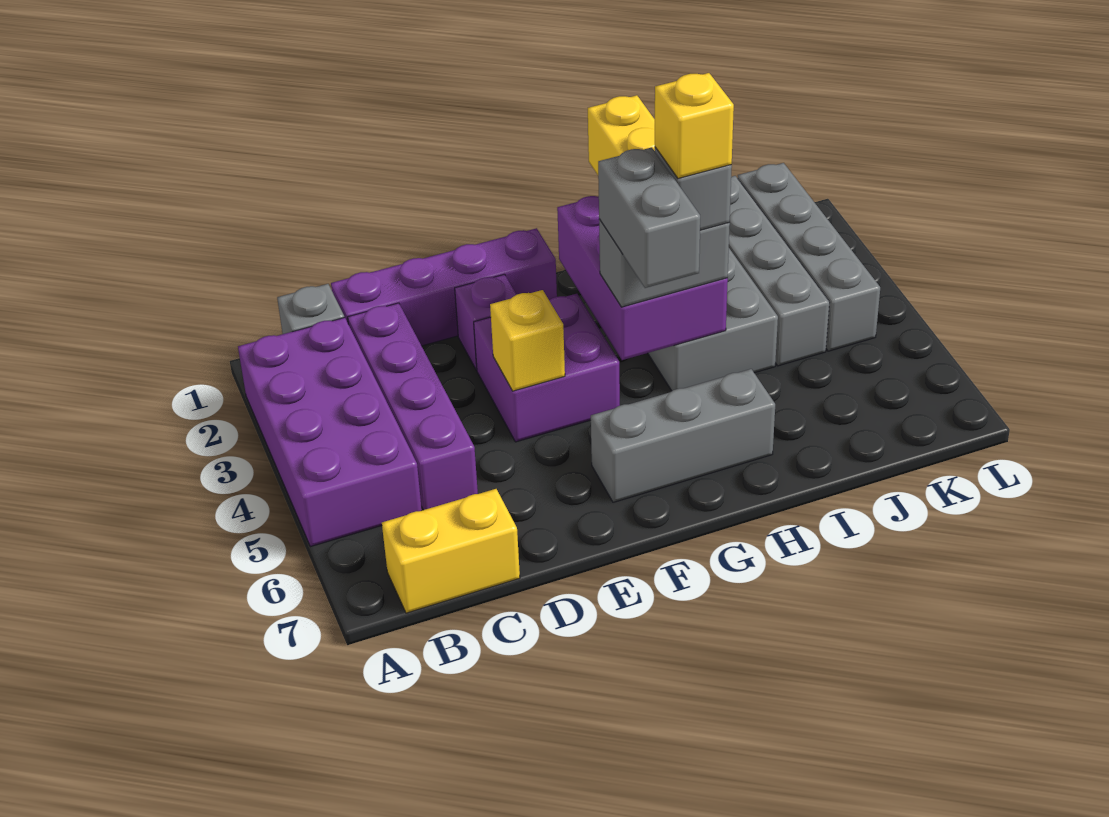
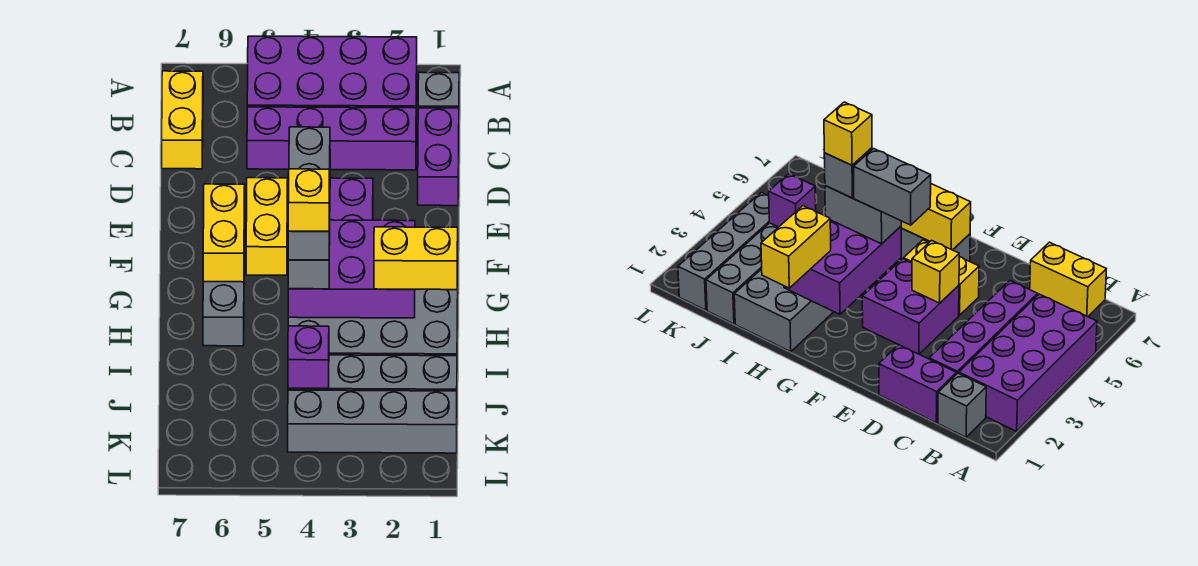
purple 1x4 brick [331,228,557,346] -> purple 1x2 brick [418,108,459,206]
purple 1x1 brick [455,274,517,370] -> purple 1x1 brick moved to [288,326,329,388]
none -> yellow 1x2 brick [246,178,288,275]
none -> yellow 1x2 brick [203,184,245,282]
grey 1x2 brick [598,147,700,288] -> grey 1x2 brick turned to [289,127,330,217]

